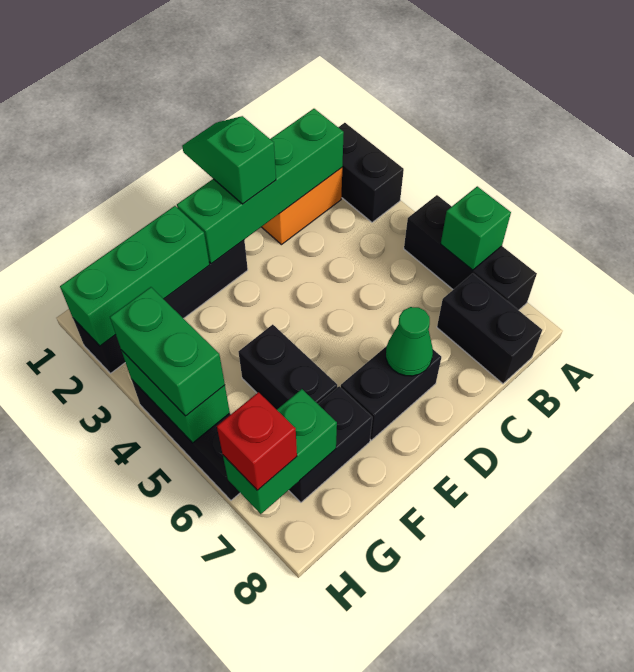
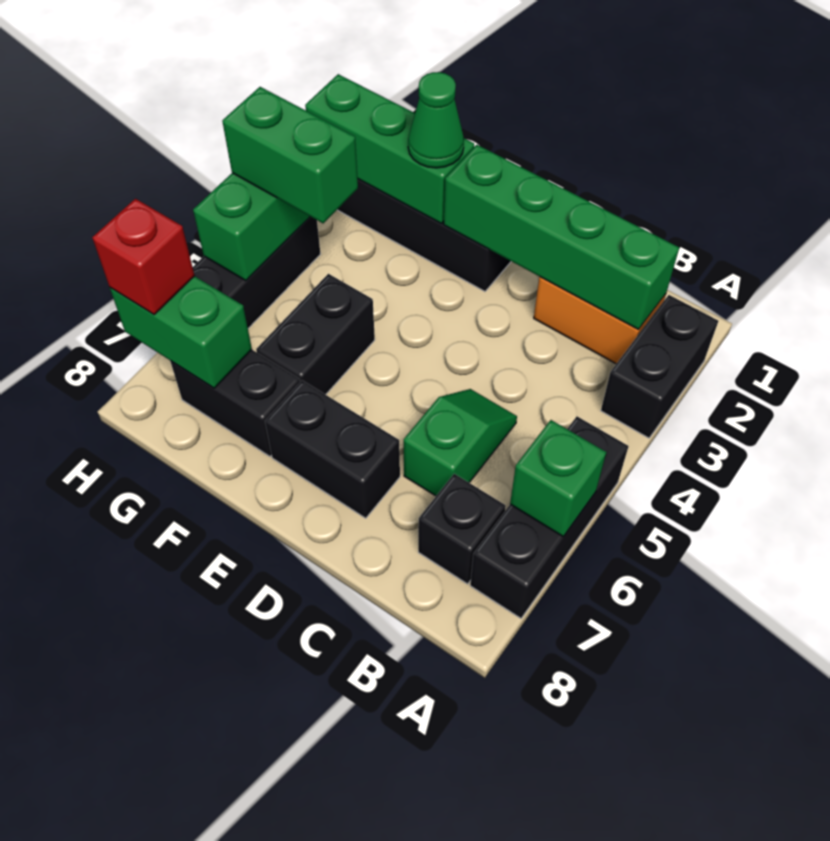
black 1x2 brick [437,274,542,384] -> black 1x1 brick [418,474,506,584]
green 1x2 slope [182,116,276,204] -> green 1x2 slope moved to [404,389,517,496]
green 1x1 cone [386,307,433,376] -> green 1x1 cone moved to [408,72,464,168]
green 1x2 brick [110,287,225,416] -> green 1x2 brick turned to [222,87,358,223]

